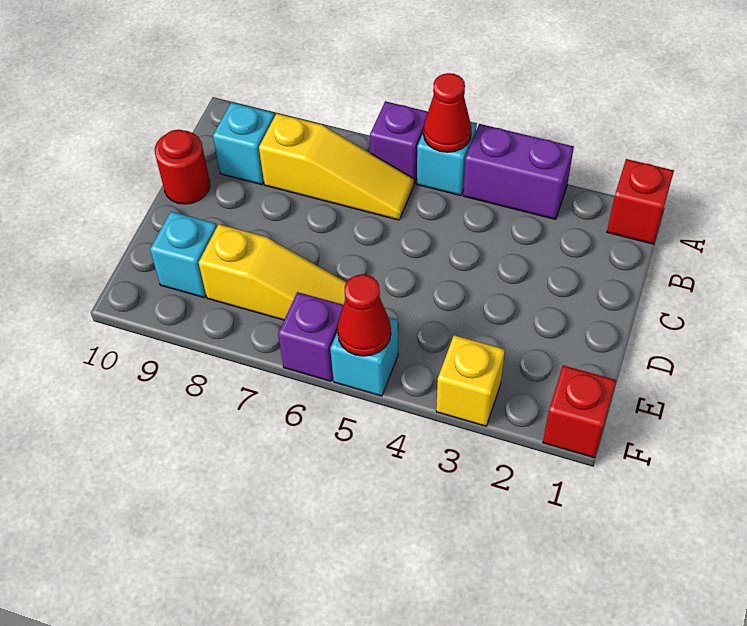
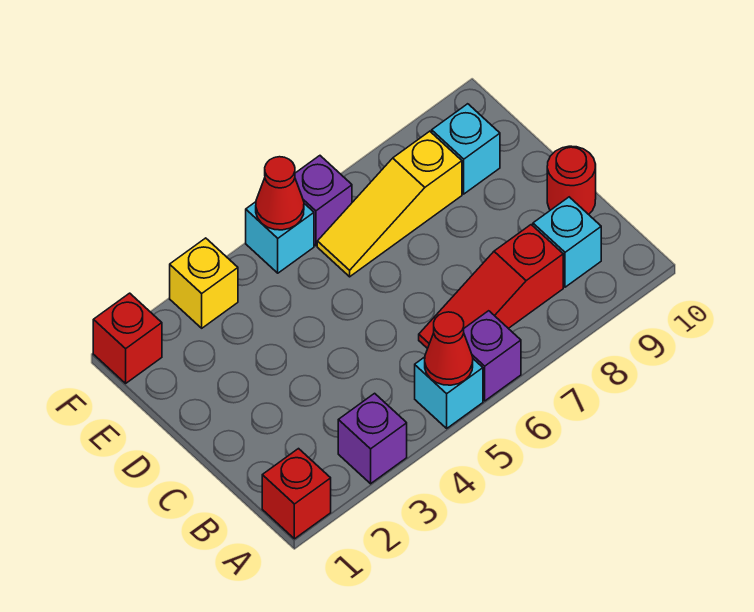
purple 1x2 brick [463,124,574,219] -> purple 1x1 brick [338,393,407,484]
yellow 1x3 slope [259,114,414,220] -> red 1x3 slope [419,225,563,349]

